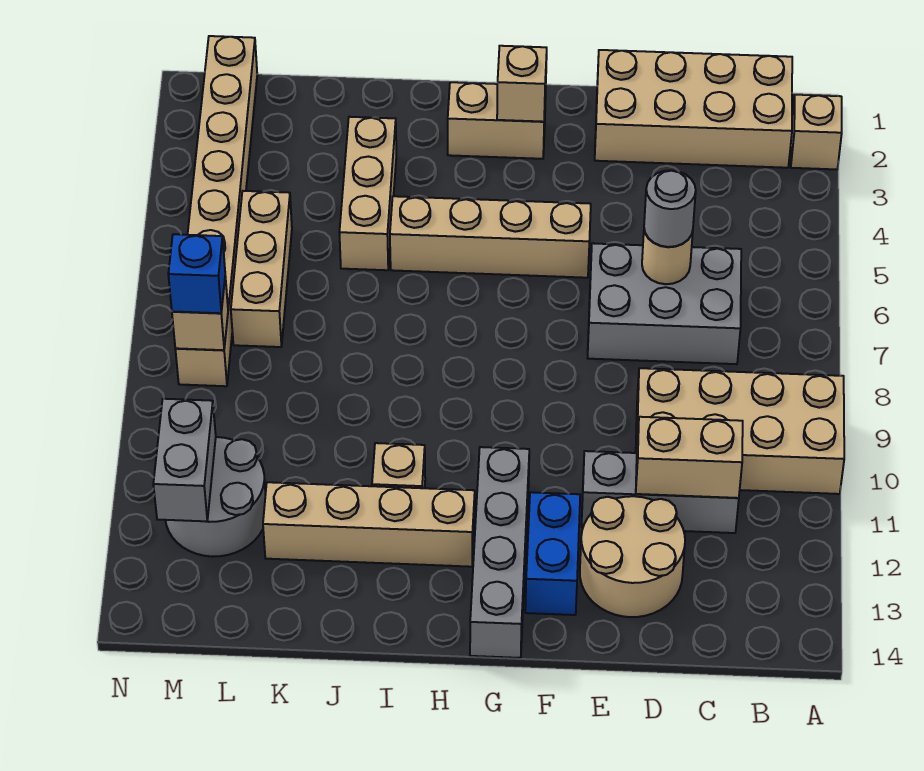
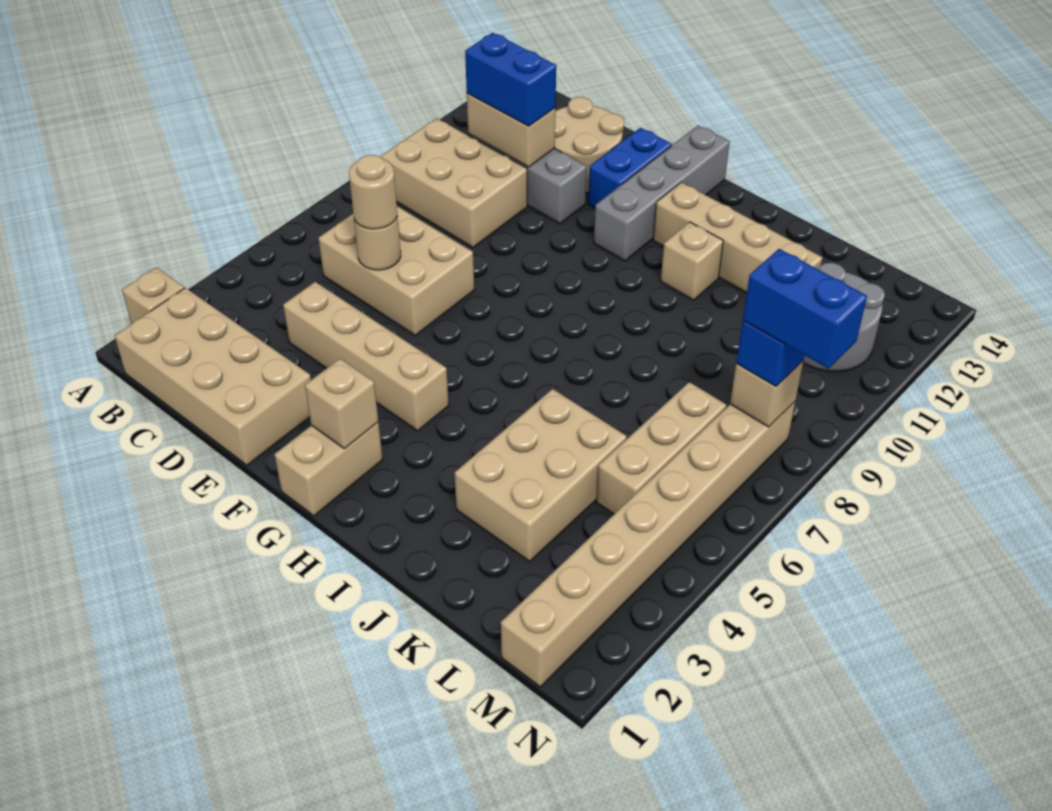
tan 2x4 brick [636,368,844,494] -> tan 2x3 brick [381,118,527,247]
grey 2x3 brick [588,243,741,364] -> tan 2x3 brick [319,206,474,335]
none -> blue 1x2 brick [465,33,556,126]
grey 1x1 round brick [644,170,696,247] -> tan 1x1 round brick [349,155,397,229]
tan 1x4 brick [390,196,591,278] -> tan 1x4 brick moved to [283,282,449,431]
tan 1x2 brick [448,82,546,159] -> tan 1x2 brick turned to [275,422,383,516]
tan 1x3 brick [339,117,396,270] -> tan 2x3 brick [455,389,627,561]
none -> blue 1x2 brick [743,249,867,369]
grey 1x2 brick [153,399,216,521] -> none

